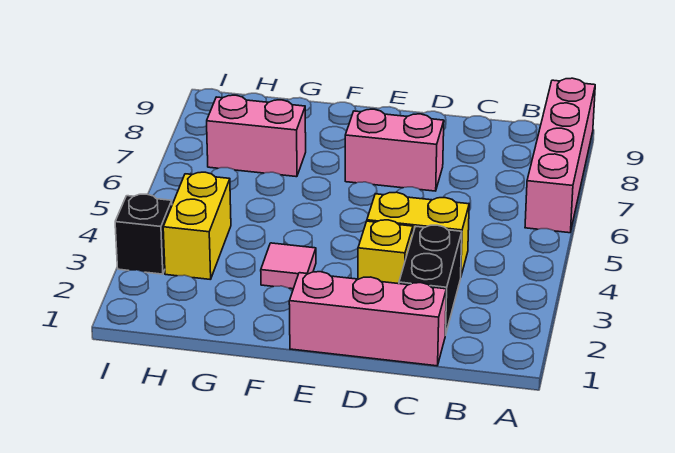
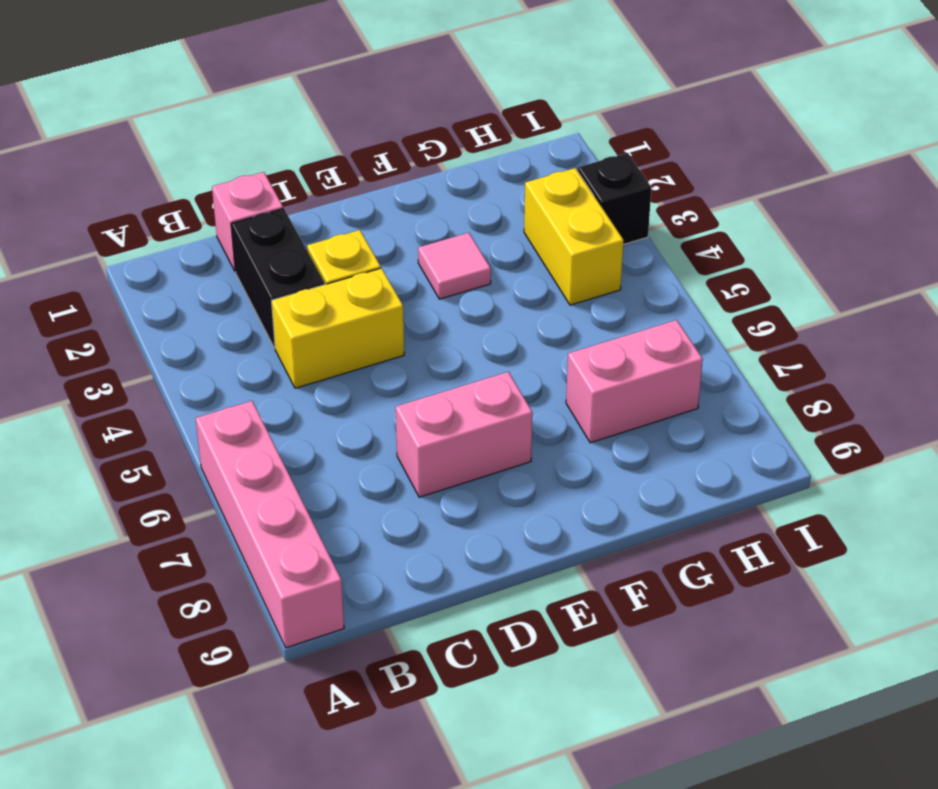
pink 1x3 brick [289,272,446,366] -> pink 1x1 brick [212,172,283,271]

